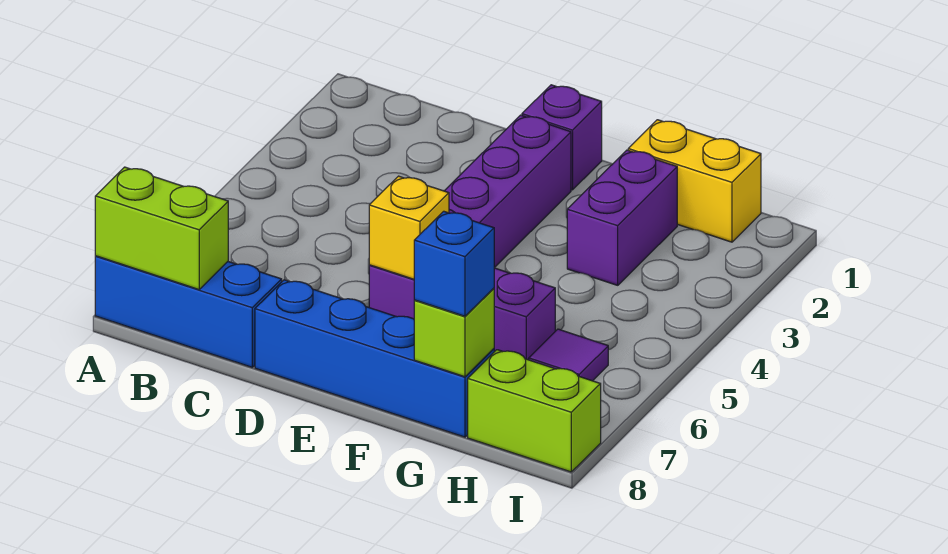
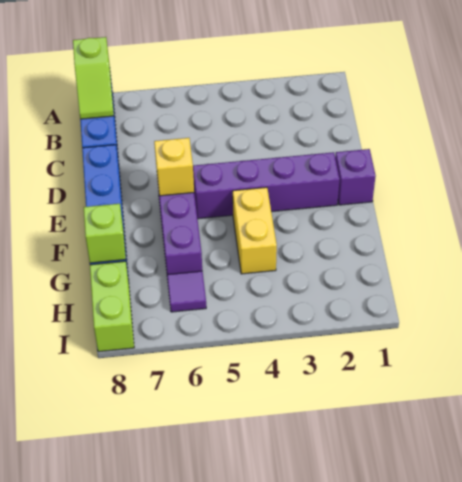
lime 1x2 brick [95,167,228,290] -> lime 1x2 slope [73,37,114,119]
yellow 1x2 brick [628,120,761,242] -> yellow 1x2 brick moved to [233,187,277,274]
purple 1x2 brick [567,150,677,285] -> none
blue 1x1 brick [414,211,494,316] -> none

